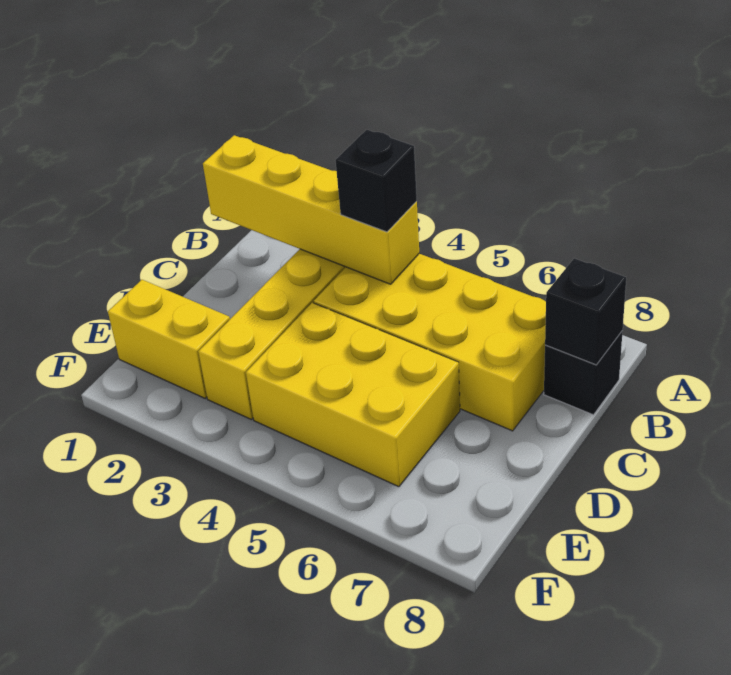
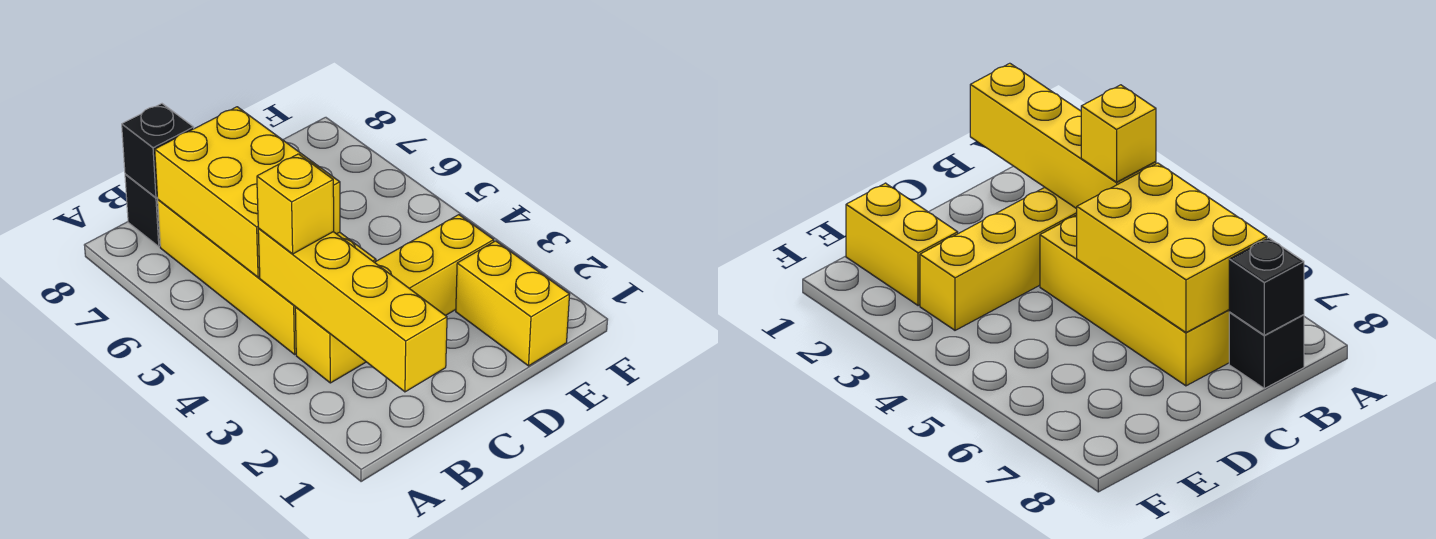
black 1x1 brick [336,130,417,232] -> yellow 1x1 brick [257,154,334,254]
yellow 2x3 brick [246,303,460,487] -> yellow 2x3 brick moved to [155,107,340,277]

